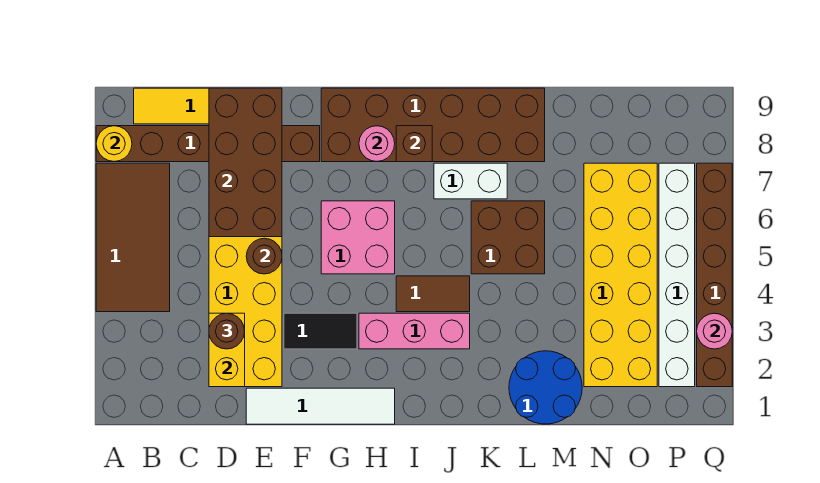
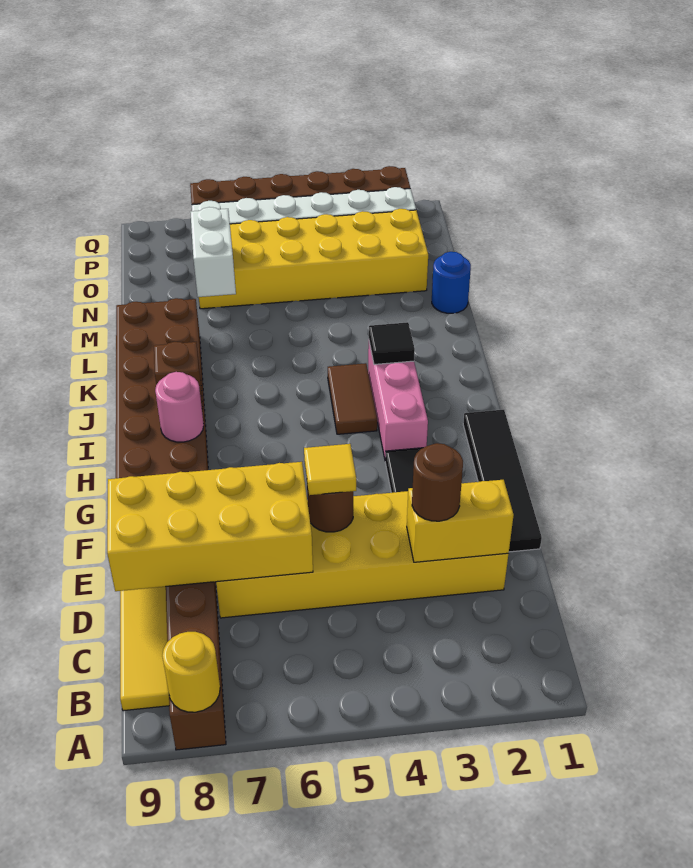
brown 2x4 tile [96,163,170,312] -> none
brown 2x4 brick [209,88,282,237] -> yellow 2x4 brick [107,462,313,591]
white 1x4 tile [246,388,395,424] -> black 1x4 tile [463,410,542,552]
none -> yellow 1x1 tile [304,444,356,495]
pink 2x2 brick [321,201,395,274] -> none
none -> black 1x1 tile [369,322,415,365]
white 1x2 brick [434,163,507,199] -> white 1x2 brick moved to [190,207,236,297]
brown 2x2 brick [471,201,545,274] -> none
blue 2x2 round brick [509,351,582,424] -> blue 1x1 round brick [432,252,471,313]
pink 1x1 round brick [697,313,732,349] -> none

